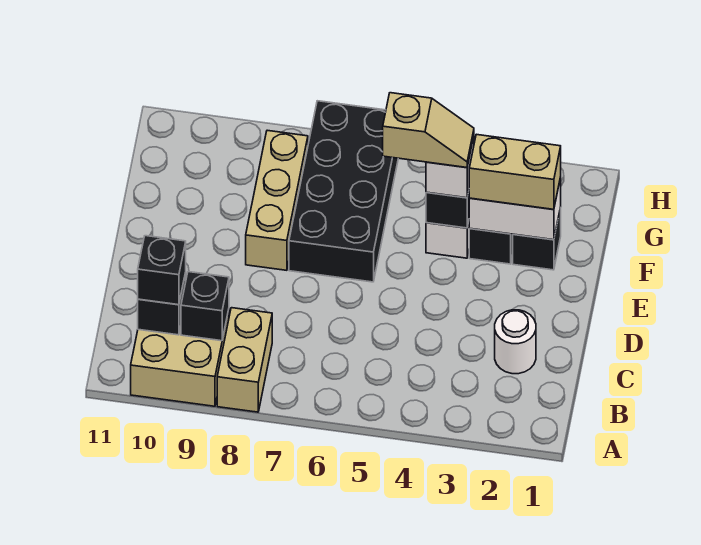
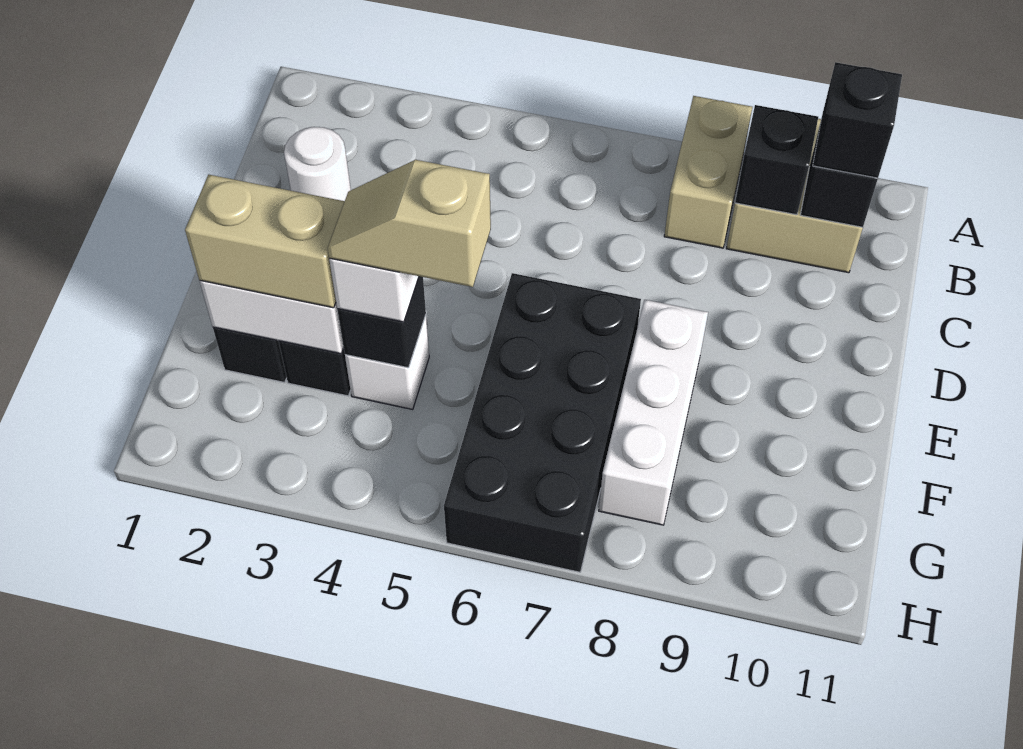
tan 1x3 brick [246,130,308,270] -> white 1x3 brick [599,300,708,525]

